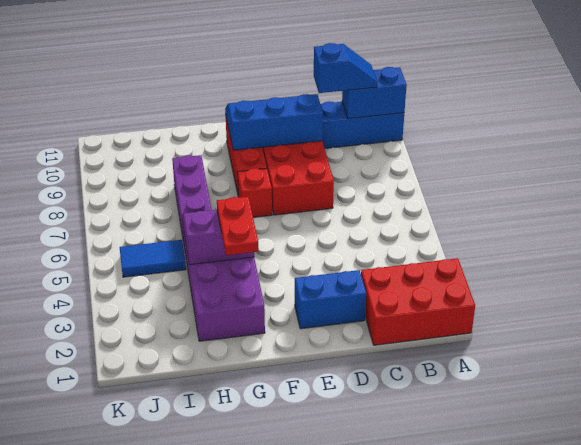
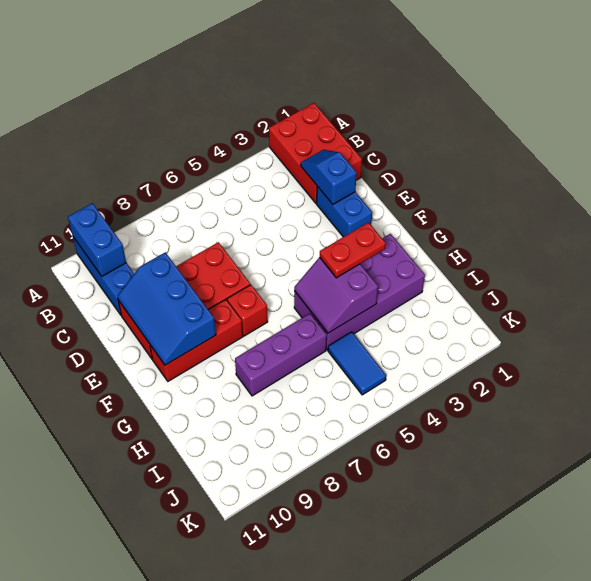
blue 1x2 slope [314,43,377,93] -> blue 1x2 slope moved to [301,150,357,204]

